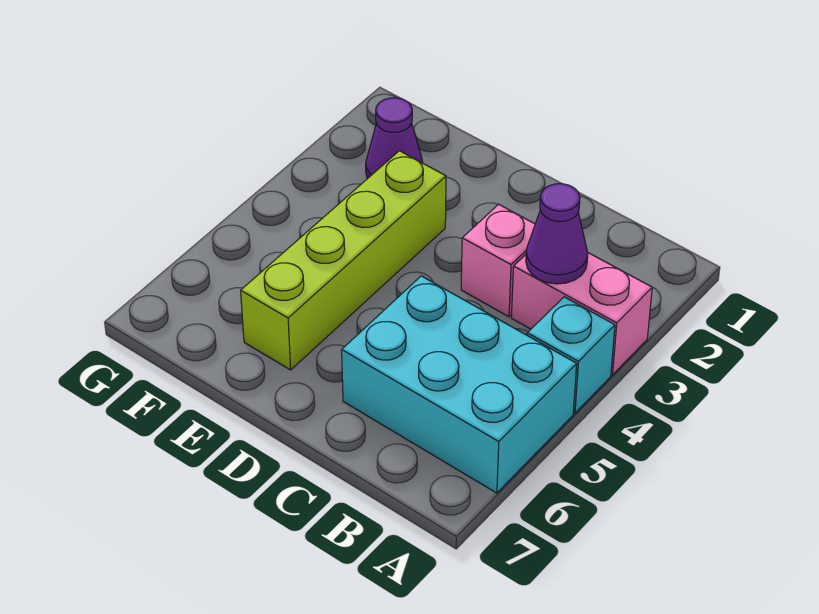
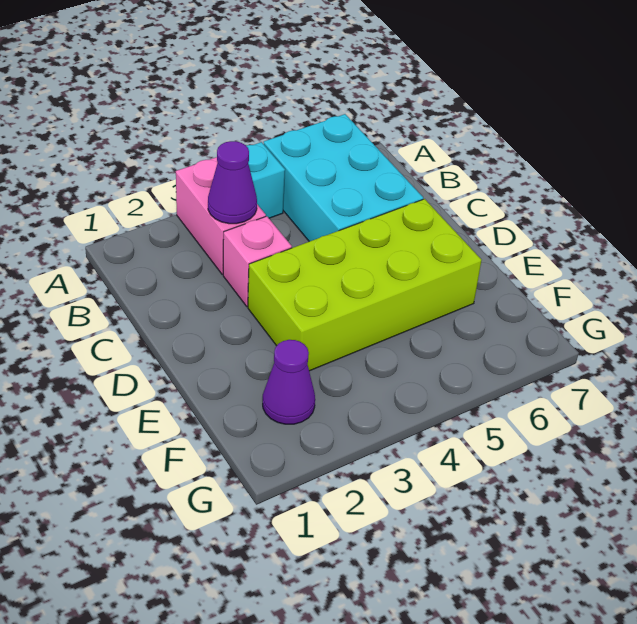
lime 1x4 brick [241,151,446,370] -> lime 2x4 brick [248,199,481,371]

